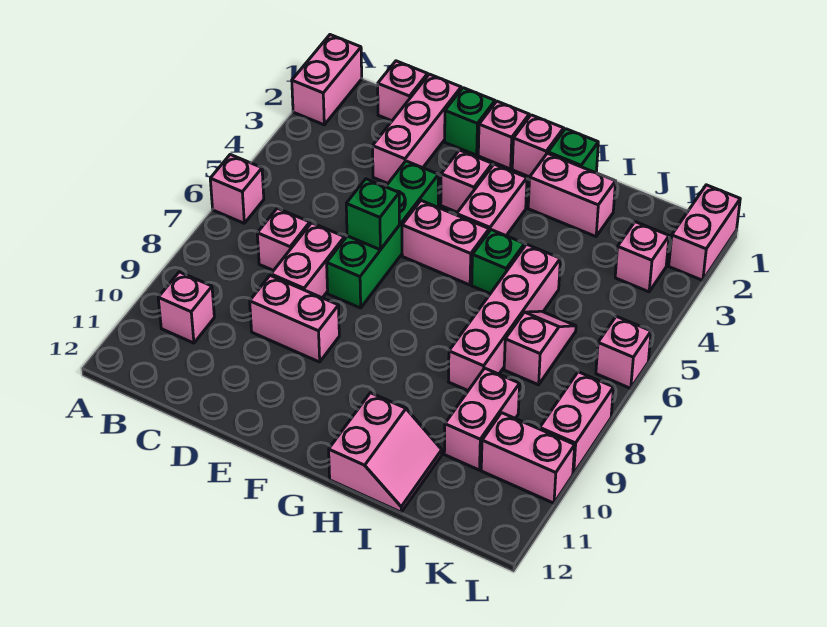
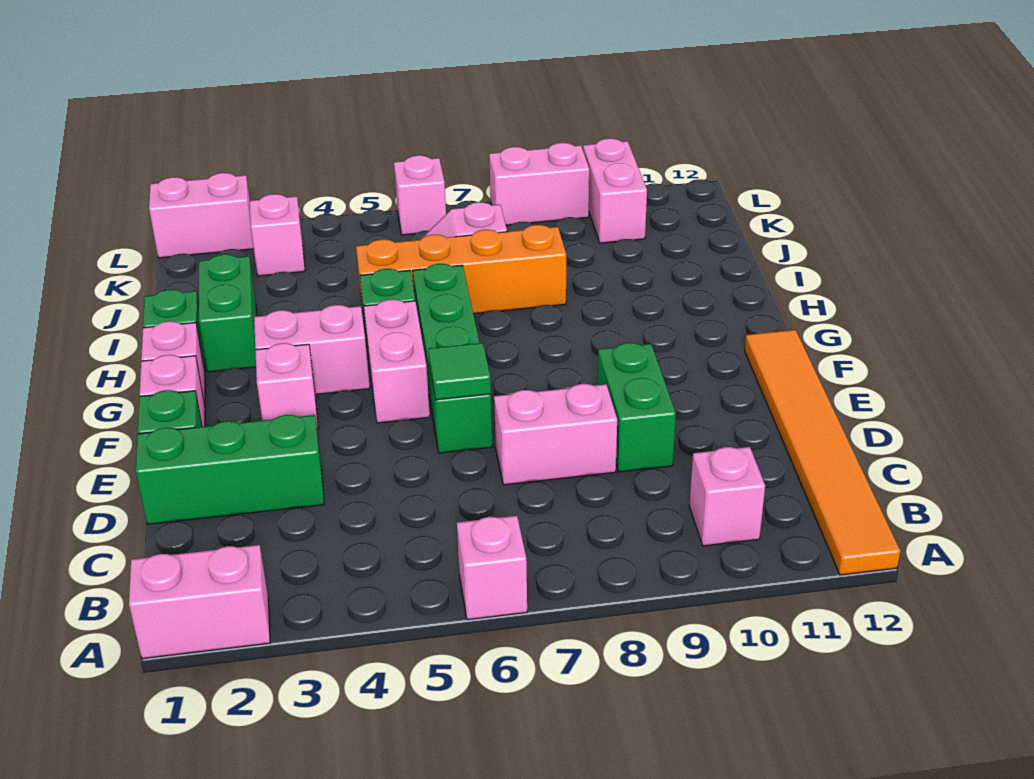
none -> orange 1x6 tile [745,330,900,575]
pink 1x1 brick [378,61,428,121] -> none
pink 1x1 brick [257,208,310,271] -> none
pink 1x3 brick [373,74,461,183] -> green 1x3 brick [136,415,324,524]
pink 1x2 brick [250,276,339,362] -> green 1x2 brick [598,343,676,472]
green 1x4 brick [327,161,439,308] -> green 1x4 brick turned to [413,264,493,453]
green 1x1 brick [346,179,399,250] -> green 1x1 tile [429,343,491,400]
pink 1x2 brick [528,153,616,236] -> green 1x2 brick [199,254,257,372]
pink 2x2 slope [329,393,442,512] -> none
pink 1x4 brick [449,244,560,391] -> orange 1x4 brick [356,225,566,318]
pink 1x2 brick [444,368,520,470] -> none

